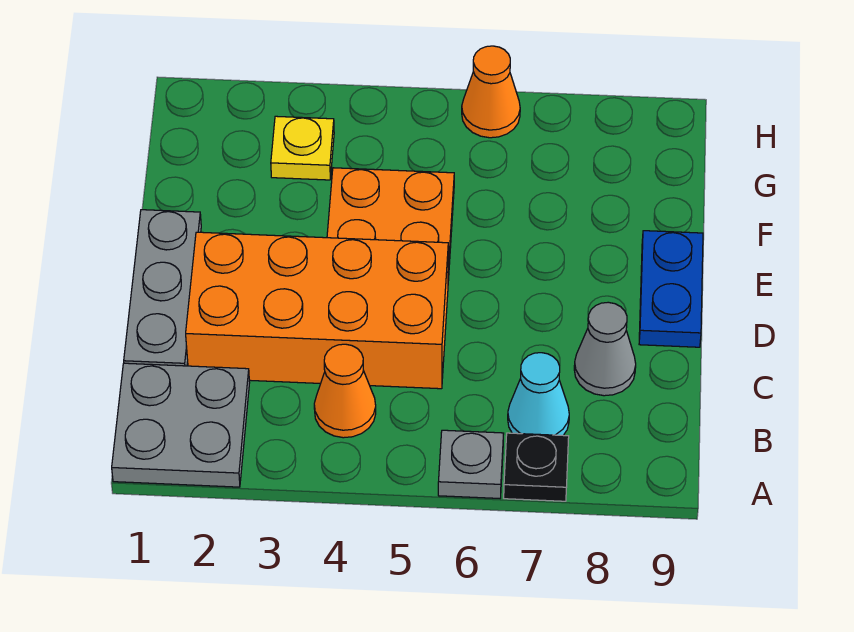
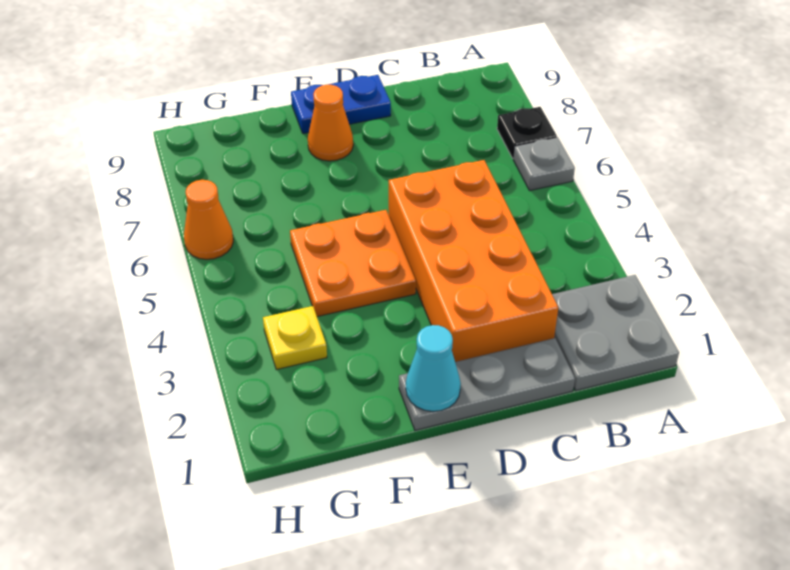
orange 1x1 cone [314,344,376,438] -> orange 1x1 cone moved to [308,85,353,161]
cyan 1x1 cone [508,353,569,435] -> cyan 1x1 cone moved to [406,325,461,412]
grey 1x1 cone [574,302,636,396] -> none

